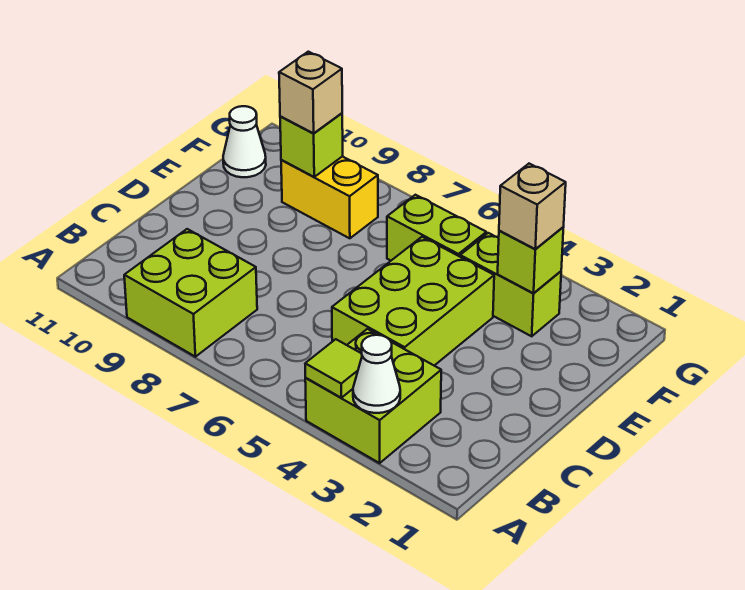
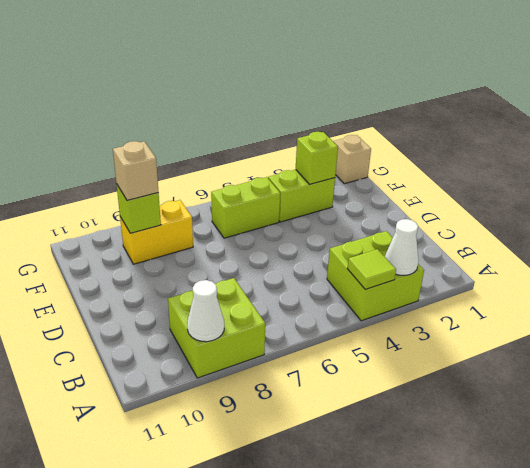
lime 2x3 brick [332,237,494,366] -> none
tan 1x1 brick [499,164,566,249] -> tan 1x1 brick moved to [333,135,371,184]
white 1x1 cone [223,106,266,177] -> white 1x1 cone moved to [187,280,224,342]

